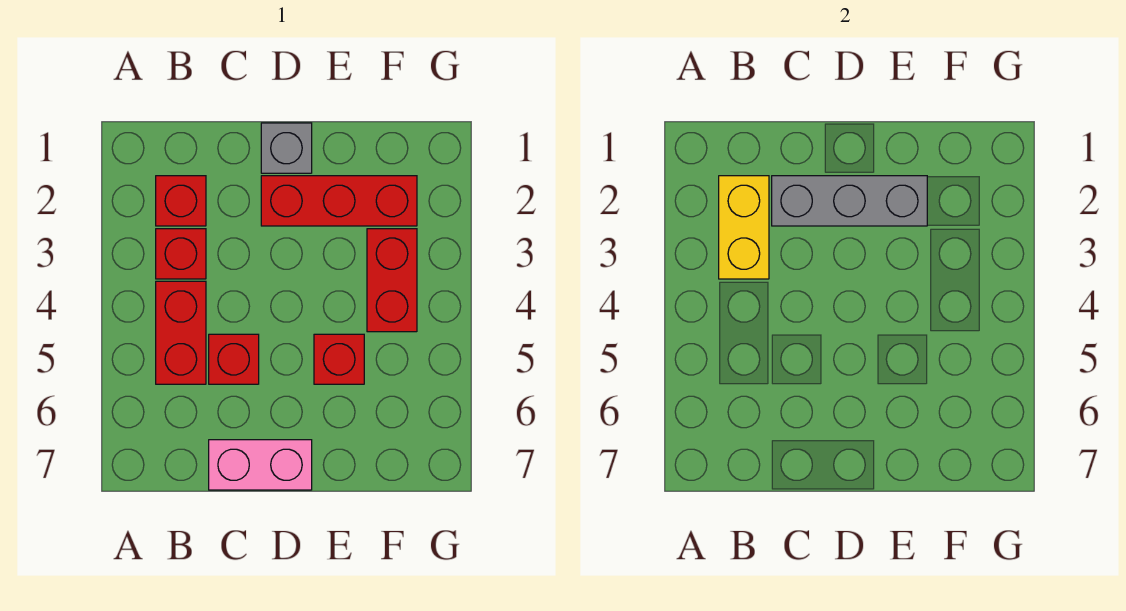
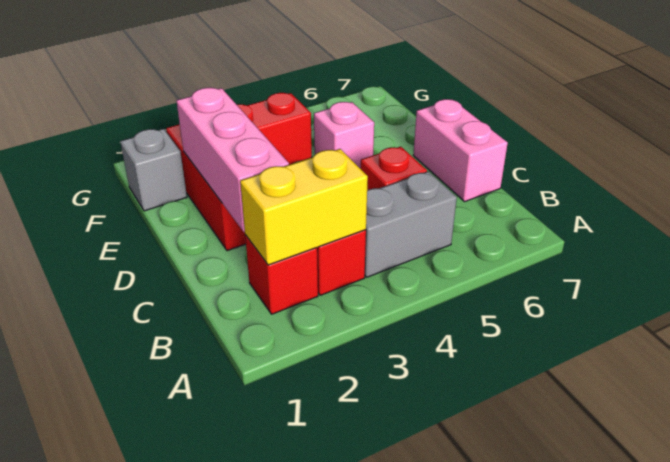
red 1x2 brick [156,281,206,384] -> grey 1x2 brick [365,171,457,277]
grey 1x3 brick [772,176,927,226] -> pink 1x3 brick [177,88,289,232]
grey 1x1 brick [261,123,312,173] -> grey 1x1 brick moved to [120,129,187,211]
red 1x1 brick [314,334,364,384] -> pink 1x1 brick [314,102,374,169]

